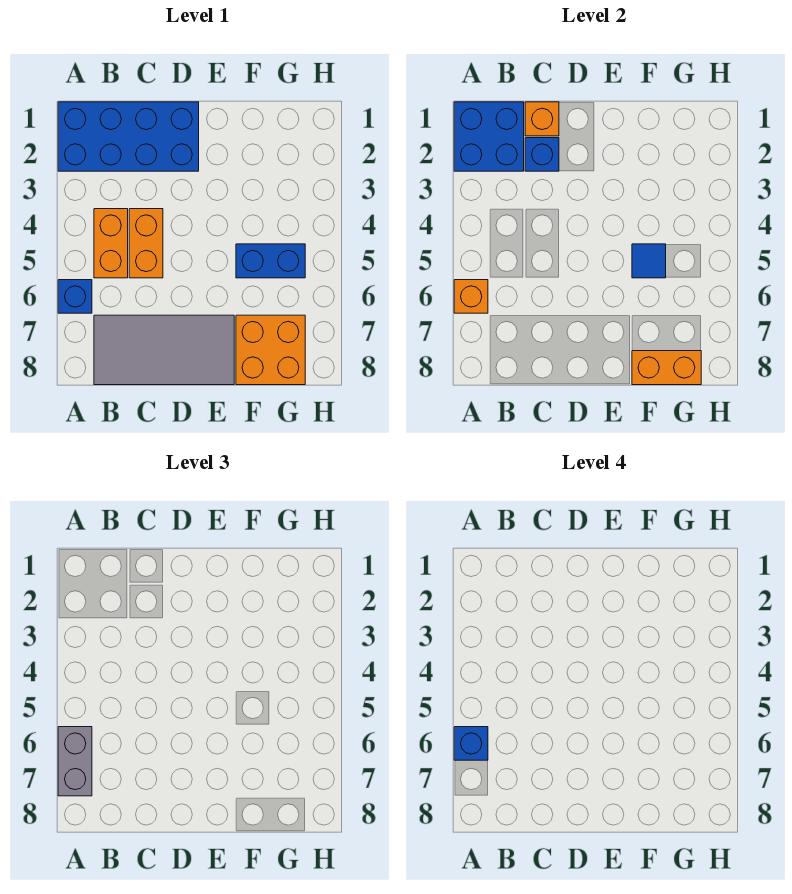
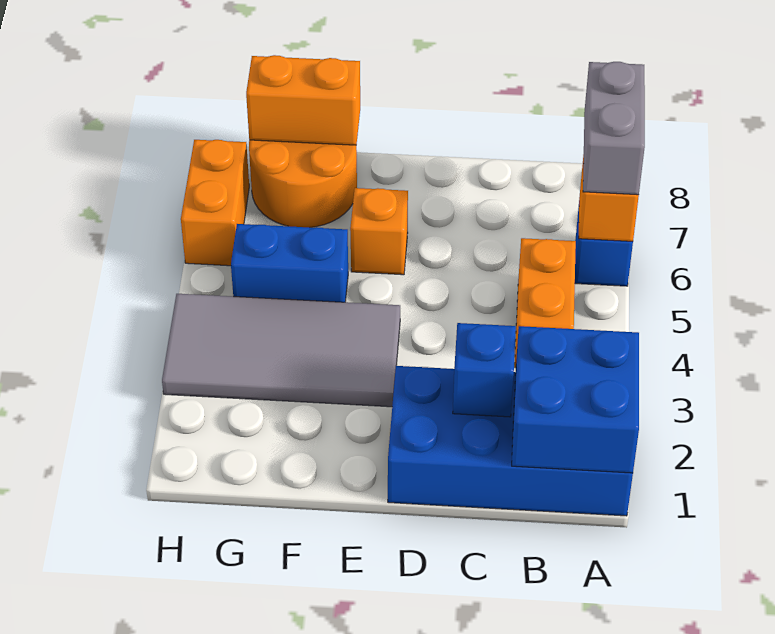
blue 1x1 brick [454,727,488,760] -> none
grey 2x4 tile [94,315,234,385] -> grey 2x4 tile moved to [162,294,400,407]
orange 1x1 brick [525,102,559,136] -> orange 1x1 brick moved to [350,188,408,275]
orange 1x2 brick [129,209,163,278] -> orange 1x2 brick moved to [181,140,249,266]
blue 1x1 tile [632,244,666,278] -> none
orange 2x2 brick [236,315,305,385] -> orange 2x2 round brick [249,140,357,228]

